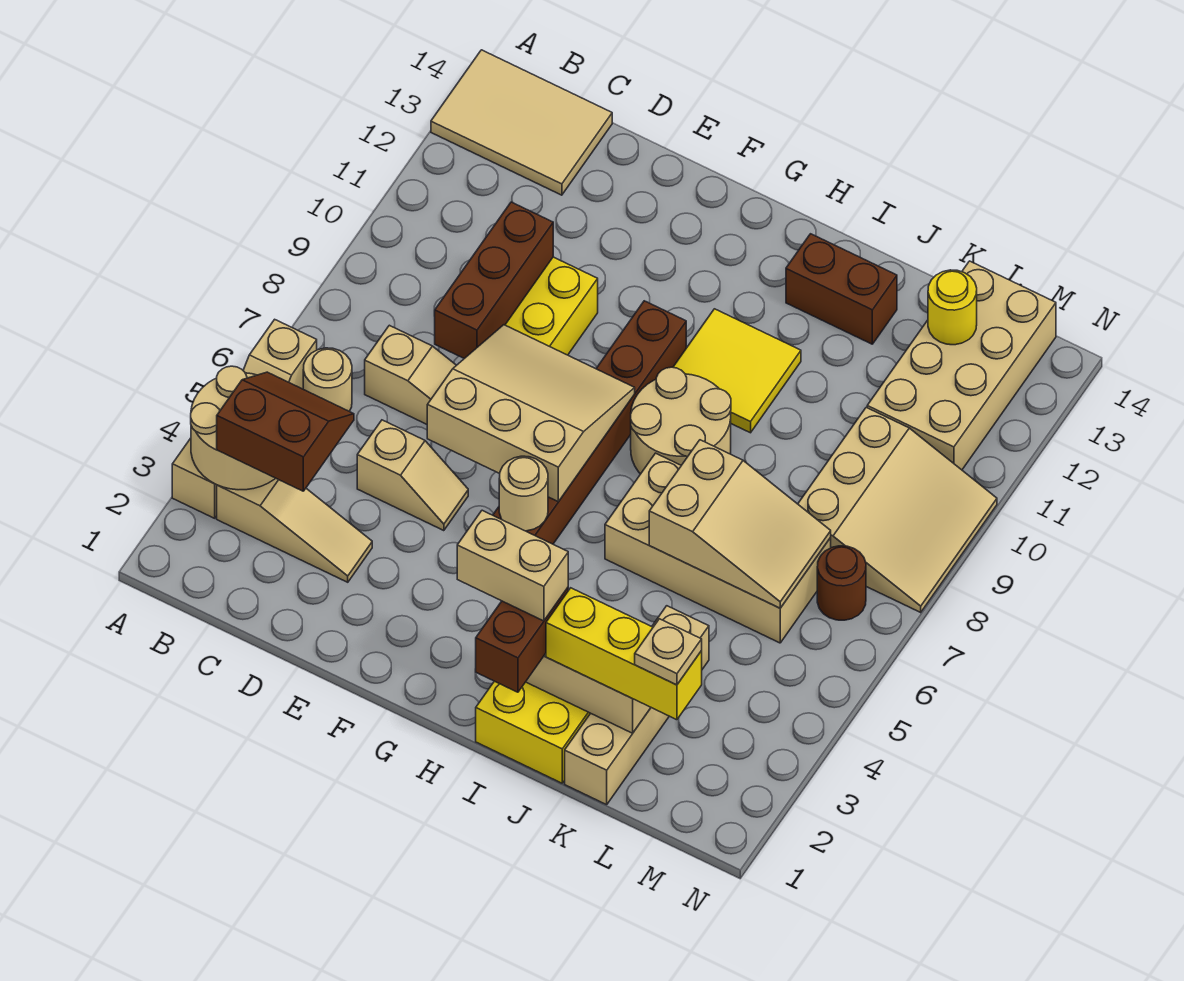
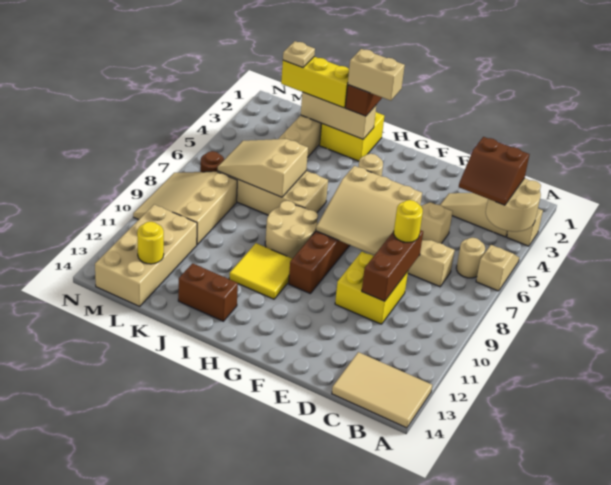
none -> yellow 1x1 round brick [394,200,423,242]

